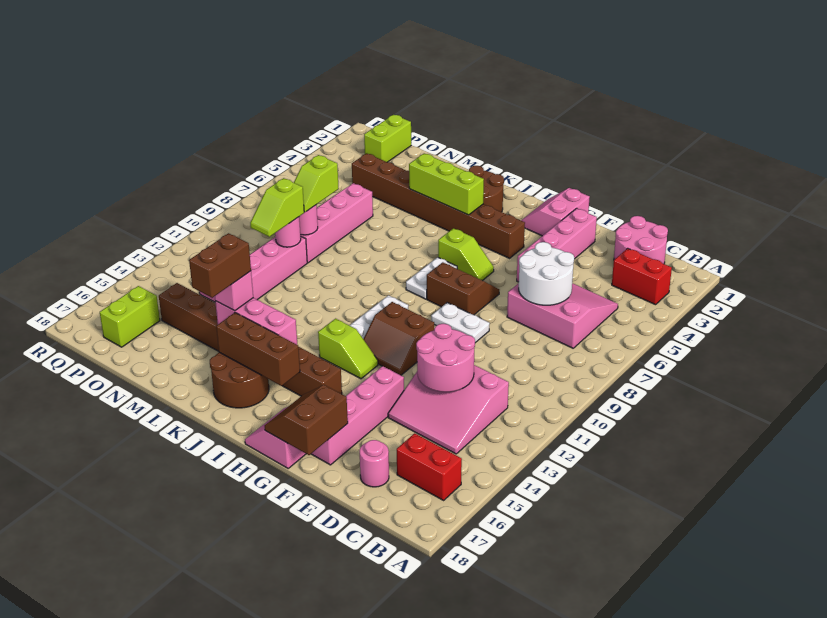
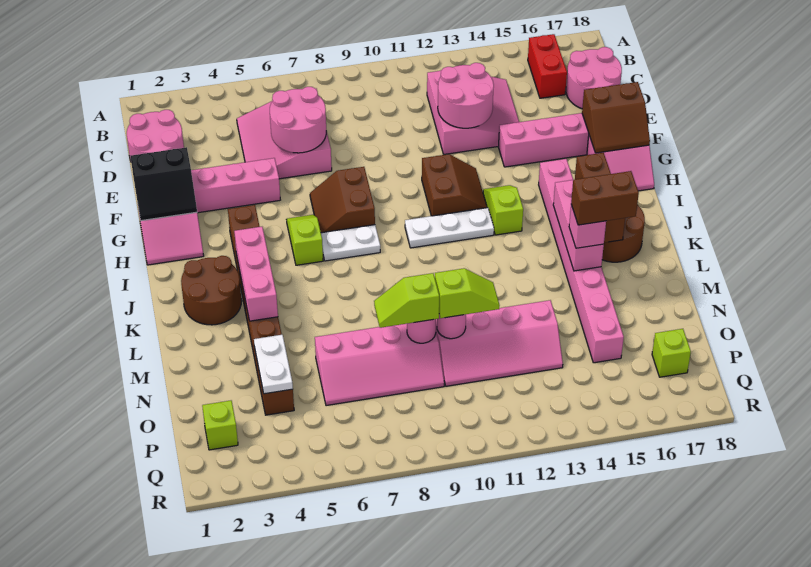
red 1x2 brick [612,248,672,305] -> none
white 2x2 round brick [519,242,574,305] -> pink 2x2 round brick [270,87,326,153]
pink 1x1 round brick [360,440,389,487] -> pink 2x2 round brick [566,47,622,109]
none -> black 2x2 slope [131,147,197,221]
white 1x2 plate [431,303,490,343] -> white 1x2 plate moved to [254,335,293,394]
brown 1x8 brick [159,283,342,396] -> pink 1x8 brick [539,159,624,363]
lime 1x3 brick [409,153,484,215] -> pink 1x3 brick [234,227,278,321]
lime 1x2 slope [294,155,339,212] -> lime 1x2 slope turned to [374,273,439,328]
lime 1x2 brick [364,115,411,162] -> lime 1x1 brick [202,401,238,450]
lime 1x2 brick [100,286,160,347] -> lime 1x1 brick [652,329,691,377]

